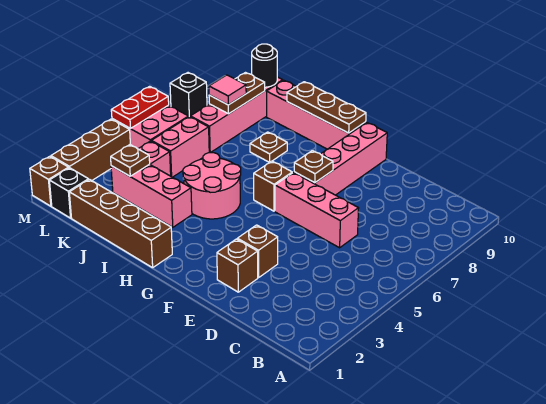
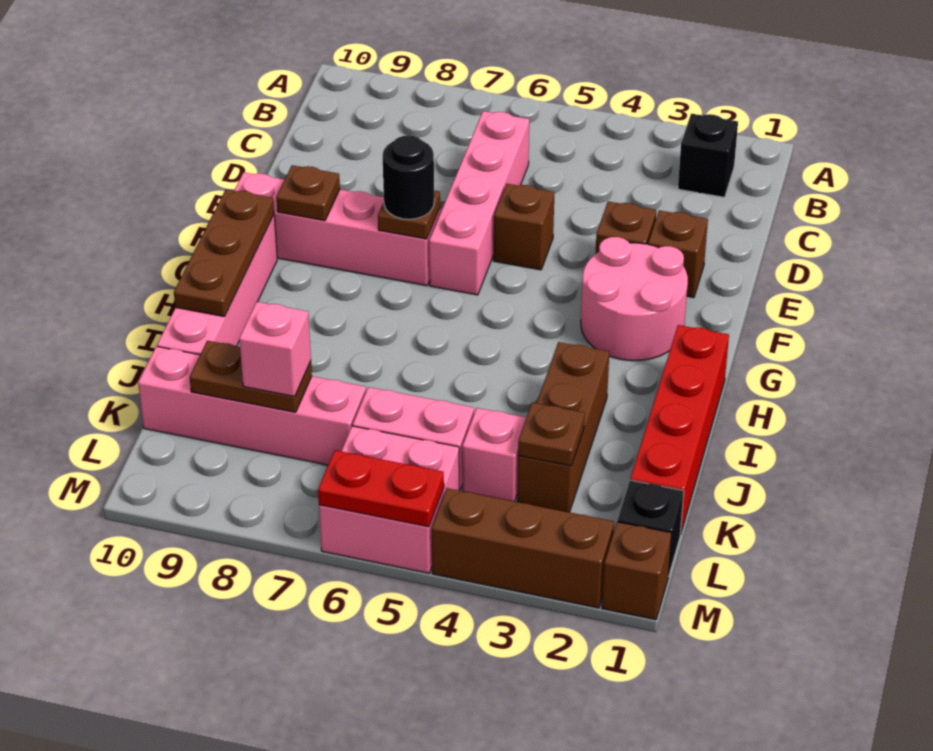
pink 1x3 brick [275,173,359,248] -> pink 1x4 brick [429,111,529,295]
brown 1x1 brick [254,161,292,211] -> brown 1x1 brick moved to [494,184,555,270]
brown 1x4 brick [69,179,172,268] -> red 1x4 brick [630,325,729,535]
pink 2x2 round brick [183,153,241,219] -> pink 2x2 round brick moved to [581,237,688,361]
pink 1x3 brick [111,164,192,227] -> brown 1x3 brick [517,342,609,512]
brown 1x1 plate [250,132,287,162] -> brown 1x1 plate moved to [277,165,340,221]
pink 1x1 tile [209,75,246,105] -> pink 1x1 brick [239,302,311,396]
black 1x1 round brick [252,44,277,87] -> black 1x1 round brick moved to [383,135,434,219]
black 1x1 brick [170,73,207,117] -> black 1x1 brick moved to [678,114,738,197]

